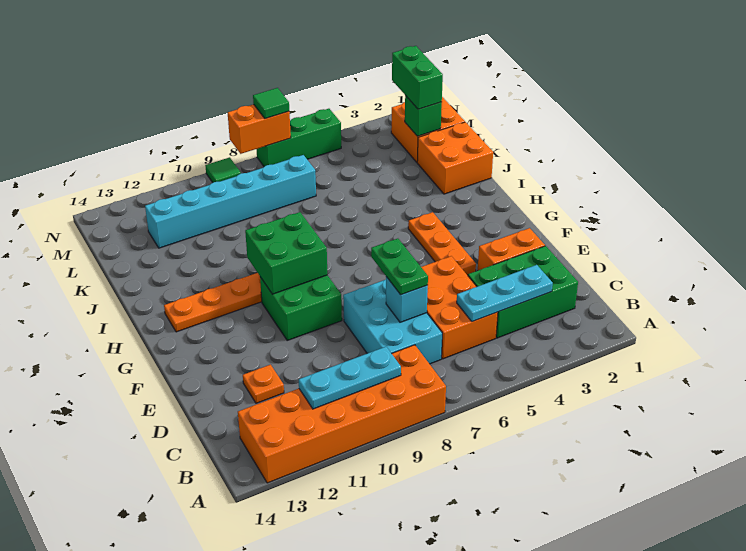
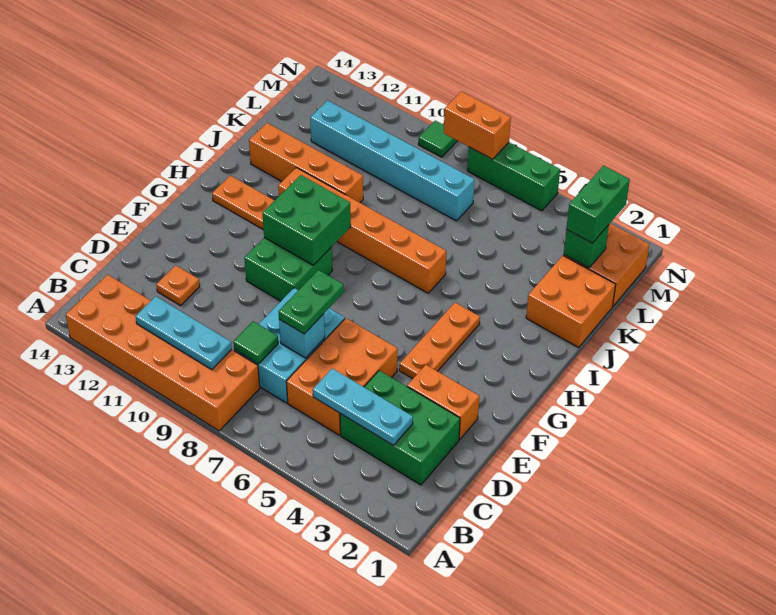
none -> orange 1x6 brick [278,168,446,293]
none -> orange 1x4 brick [249,123,363,203]
green 1x1 tile [253,88,289,119] -> green 1x1 tile moved to [233,321,278,364]

